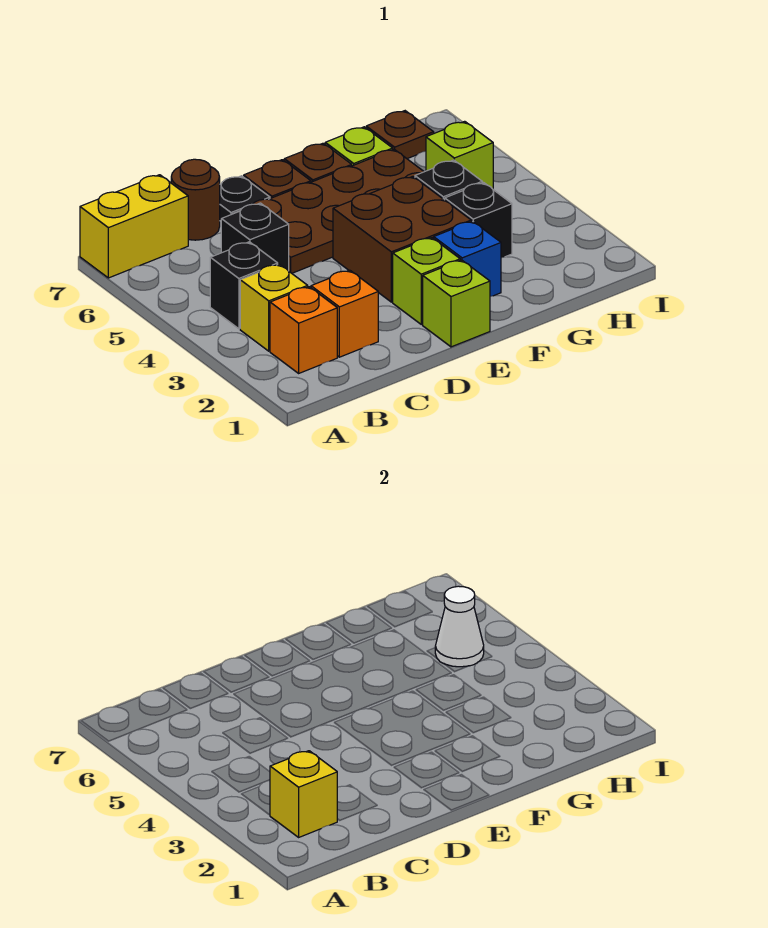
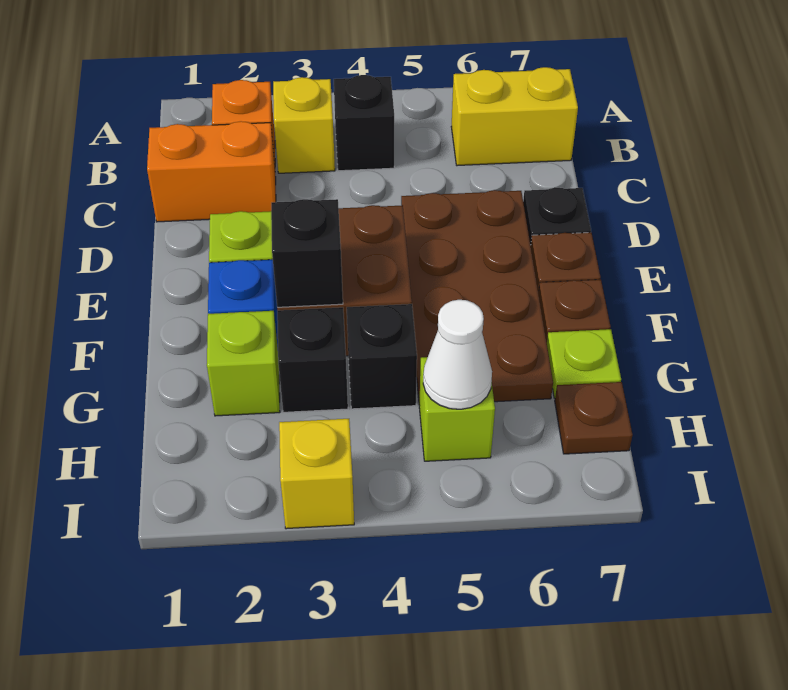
yellow 1x2 brick [80,175,188,278] -> yellow 1x2 brick turned to [451,67,578,166]
yellow 1x1 brick [270,751,337,837] -> yellow 1x1 brick moved to [279,419,354,529]
orange 1x1 brick [311,270,378,357] -> orange 1x2 brick [147,121,276,222]
black 1x1 brick [221,203,289,271] -> black 1x1 brick moved to [271,199,343,307]
brown 1x1 round brick [171,159,220,240] -> none
lime 1x1 brick [423,260,490,347] -> lime 1x1 brick moved to [207,311,280,416]

